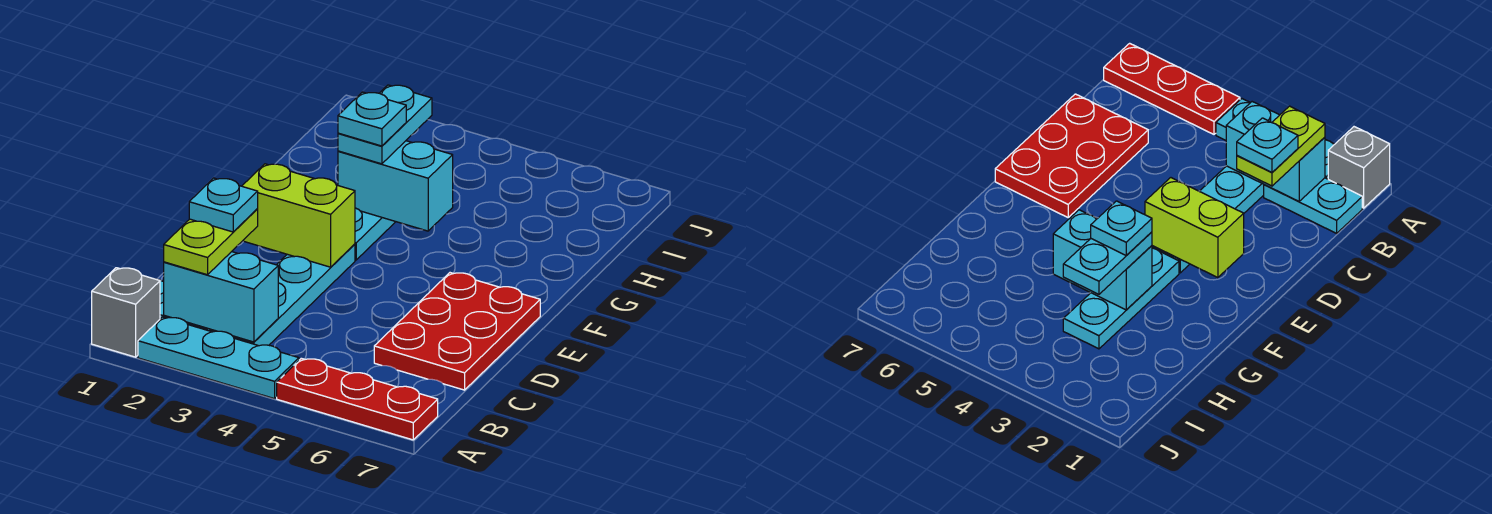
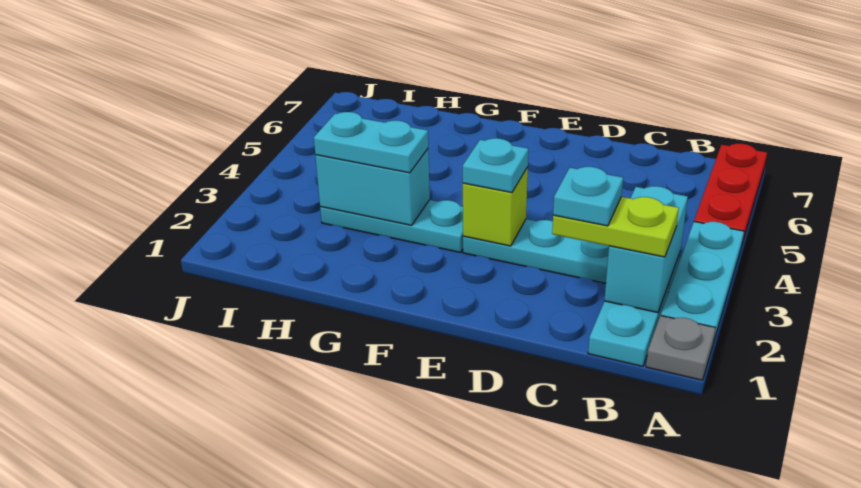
grey 1x1 brick [92,268,160,357] -> grey 1x1 plate [646,316,716,380]
red 2x3 plate [374,273,540,390] -> none
lime 1x2 brick [242,164,355,267] -> lime 1x1 brick [463,167,528,246]
cyan 1x2 brick [338,141,453,231] -> cyan 1x2 brick turned to [315,149,430,225]
cyan 1x1 plate [338,92,406,146] -> cyan 1x1 plate moved to [463,138,528,193]

